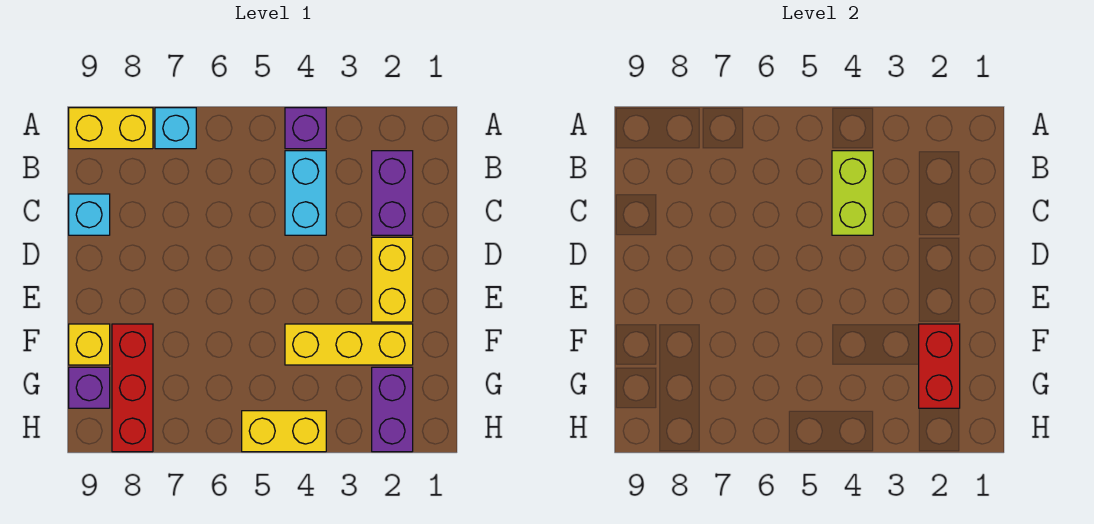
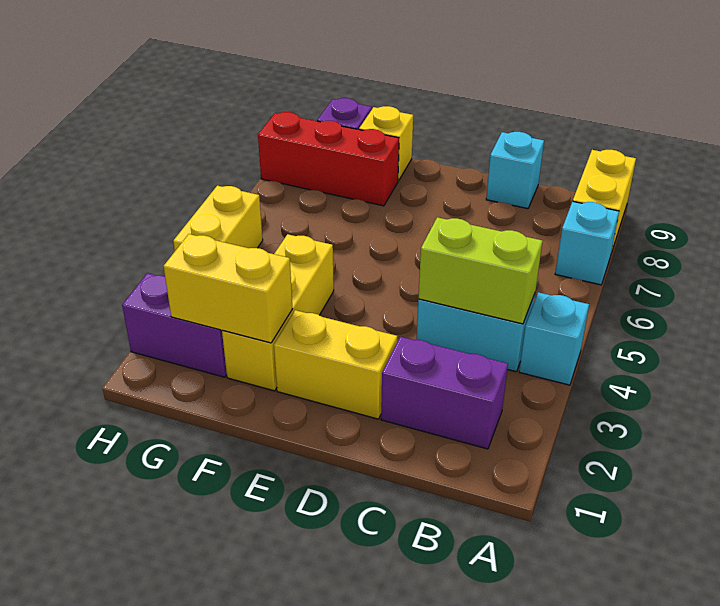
purple 1x1 brick [285,108,326,149] -> cyan 1x1 brick [519,292,589,385]
red 1x2 brick [919,324,960,408] -> yellow 1x2 brick [164,234,292,343]

